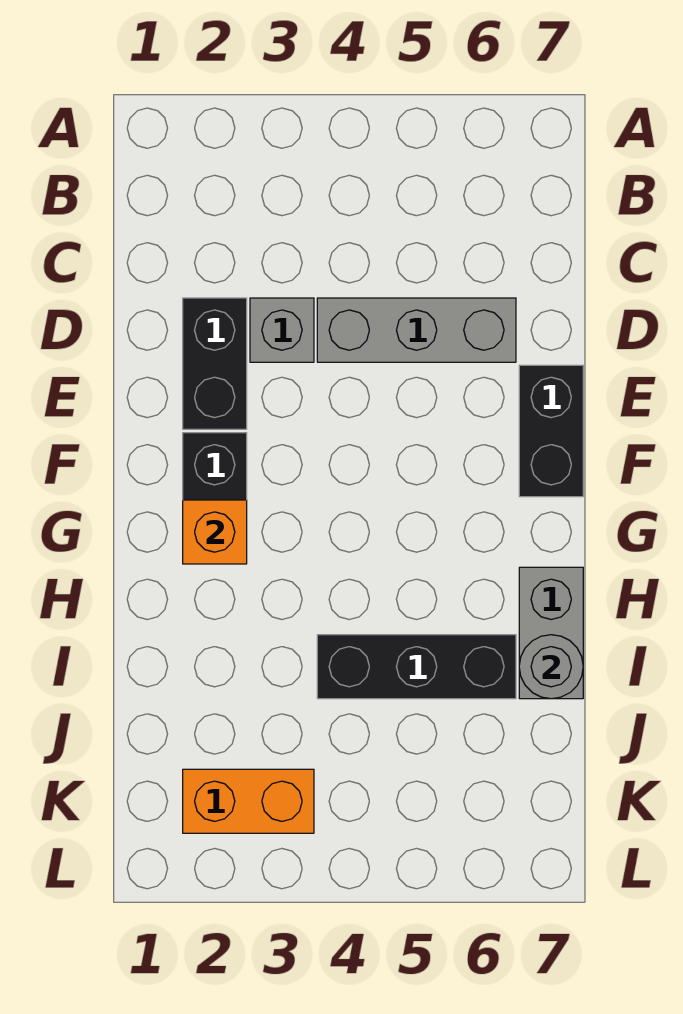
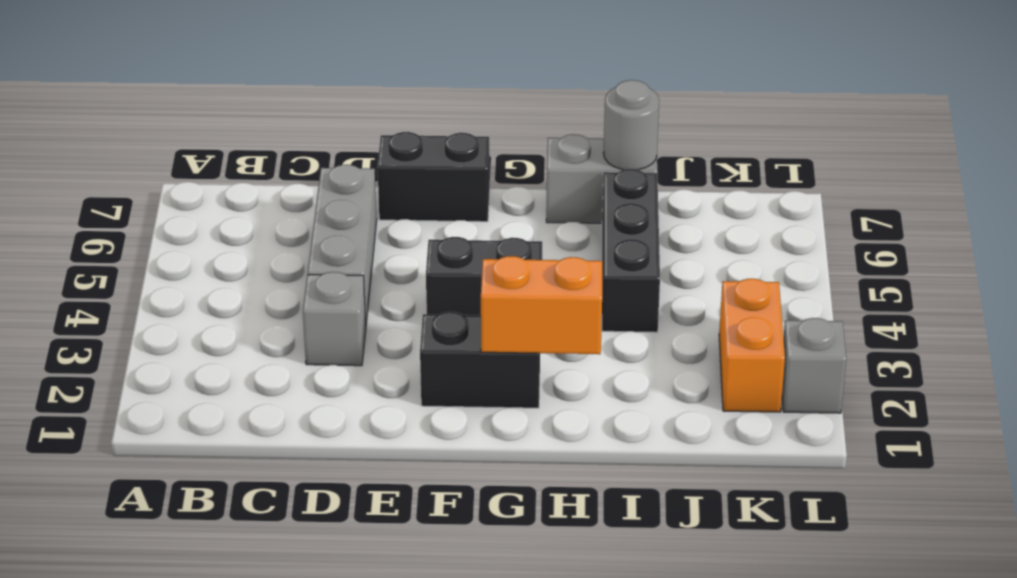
black 1x2 brick [183,298,247,429] -> black 1x2 brick moved to [426,237,542,315]
orange 1x1 brick [183,500,247,564] -> orange 1x2 brick [481,256,602,354]
none -> grey 1x1 brick [782,318,846,413]

